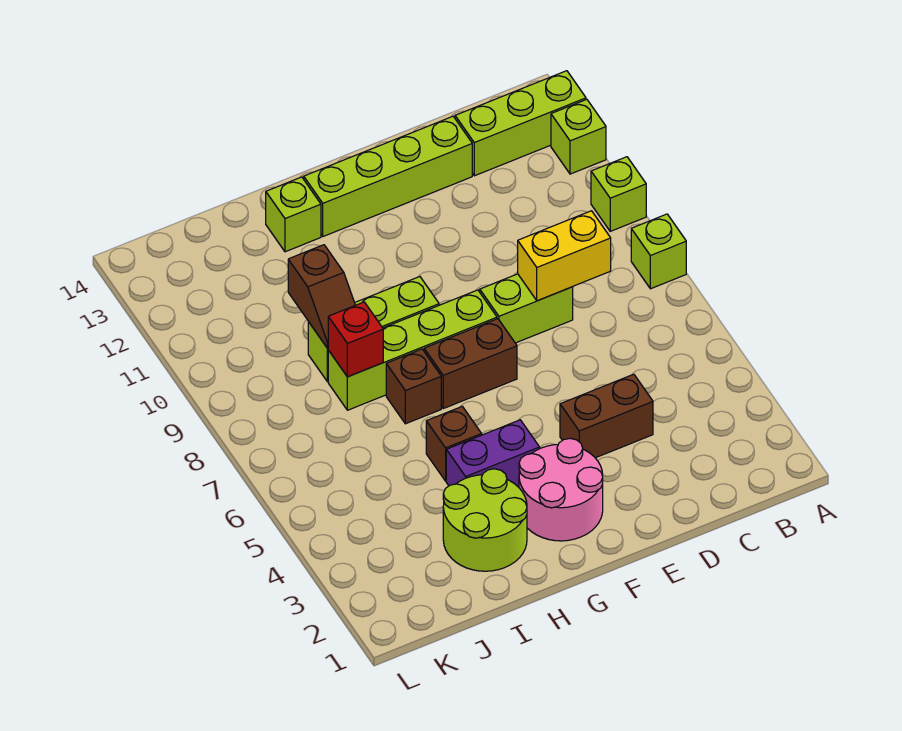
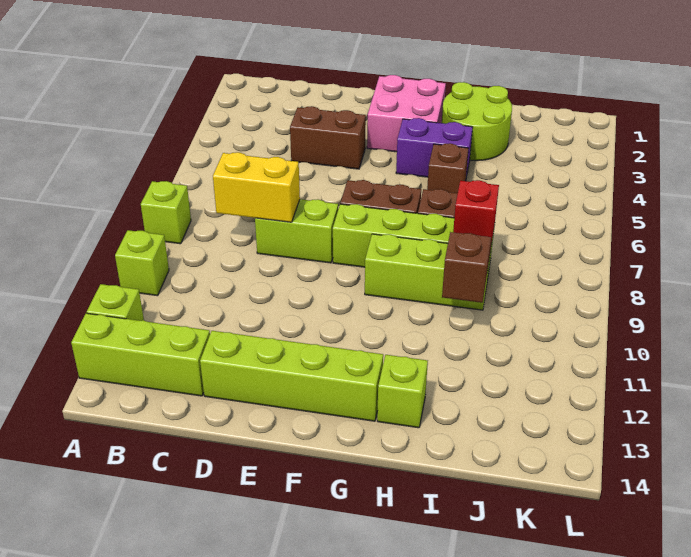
pink 2x2 round brick [519,438,603,541] -> pink 2x2 brick [367,75,446,152]

